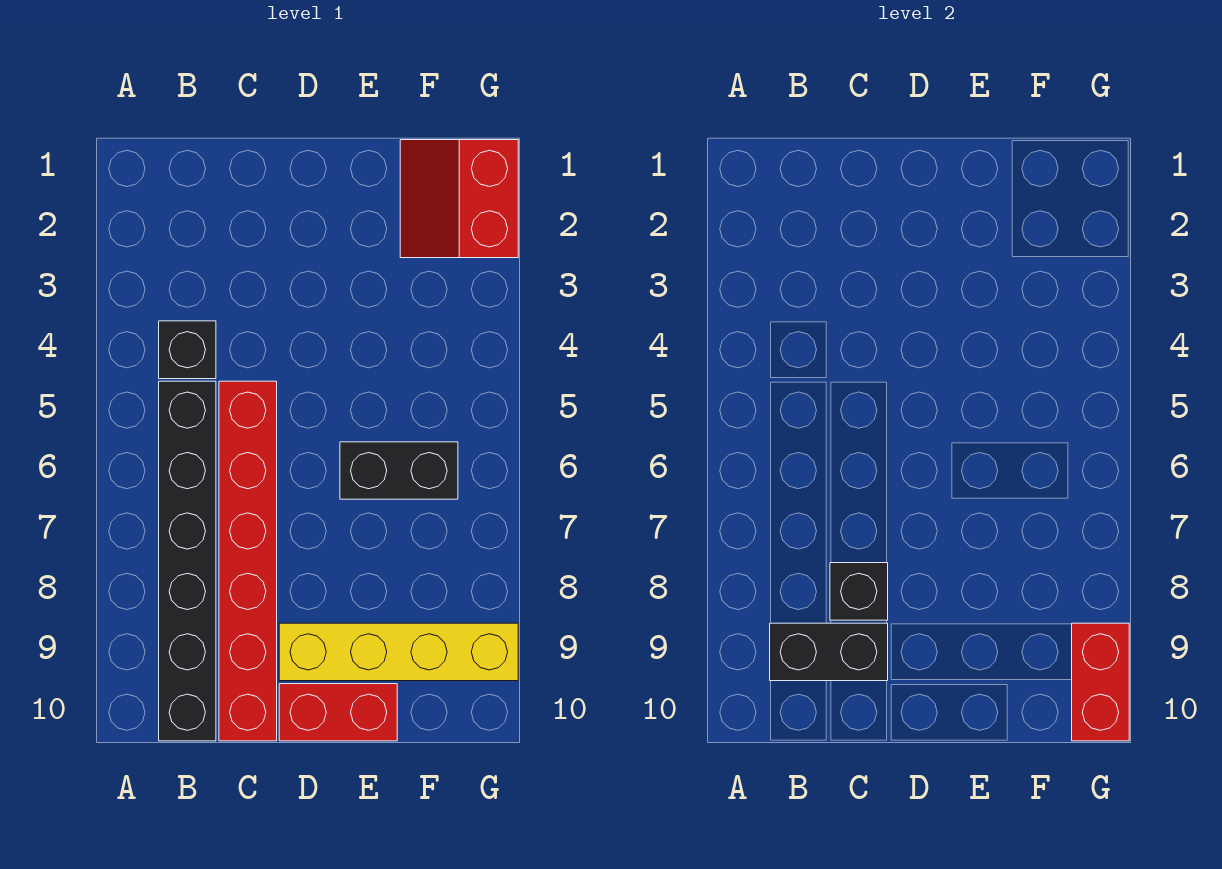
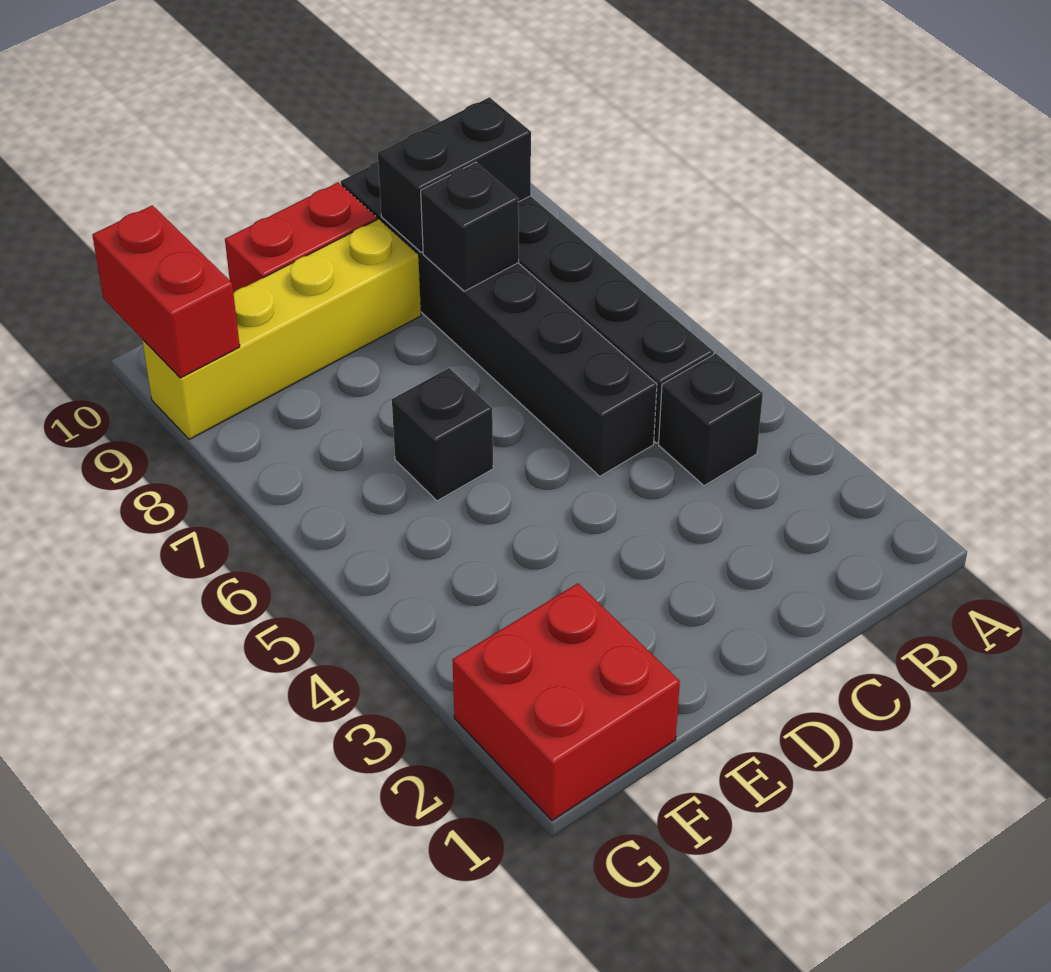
red 1x6 brick [219,381,277,741] -> black 1x6 brick [341,161,657,476]
black 1x2 brick [340,442,458,499] -> black 1x1 brick [392,368,493,501]
red 2x2 slope [400,140,518,258] -> red 2x2 brick [453,583,680,821]

